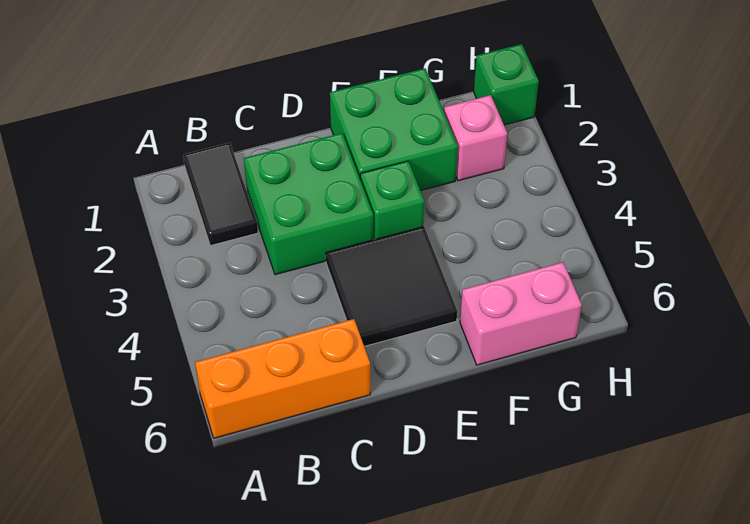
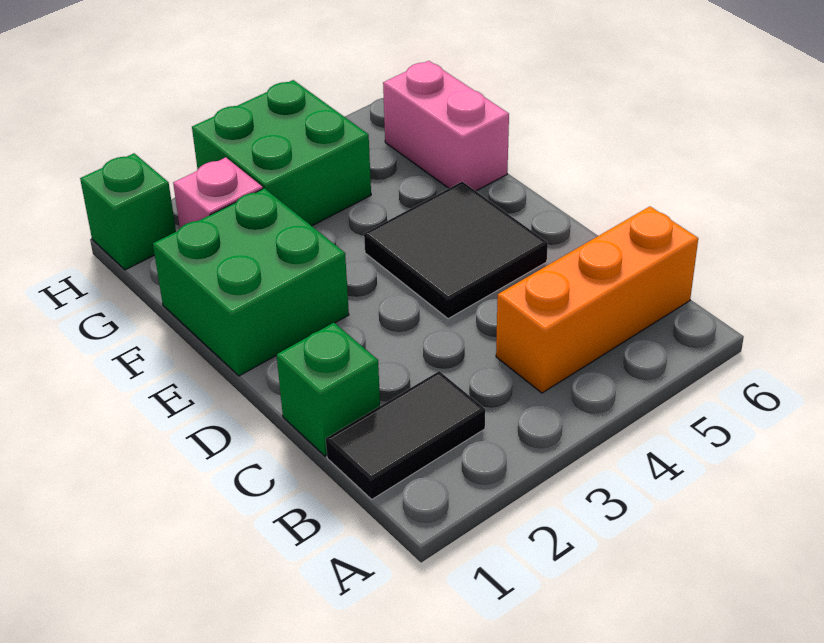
orange 1x3 brick [195,319,370,438] -> orange 1x3 brick turned to [496,207,698,393]
green 2x2 brick [244,133,373,275] -> green 2x2 brick moved to [192,80,371,226]
green 1x1 brick [360,161,424,240] -> green 1x1 brick moved to [277,323,380,456]

